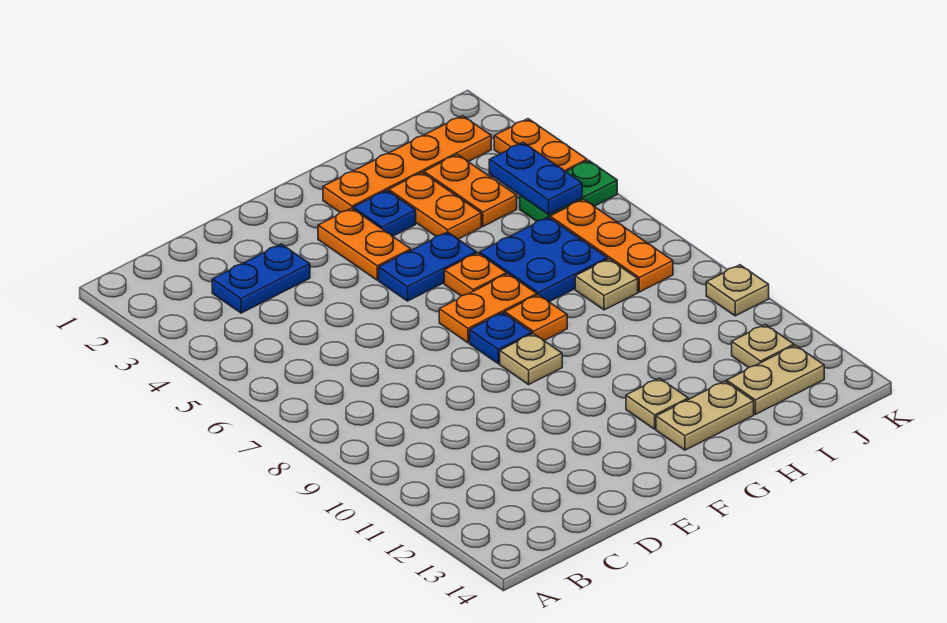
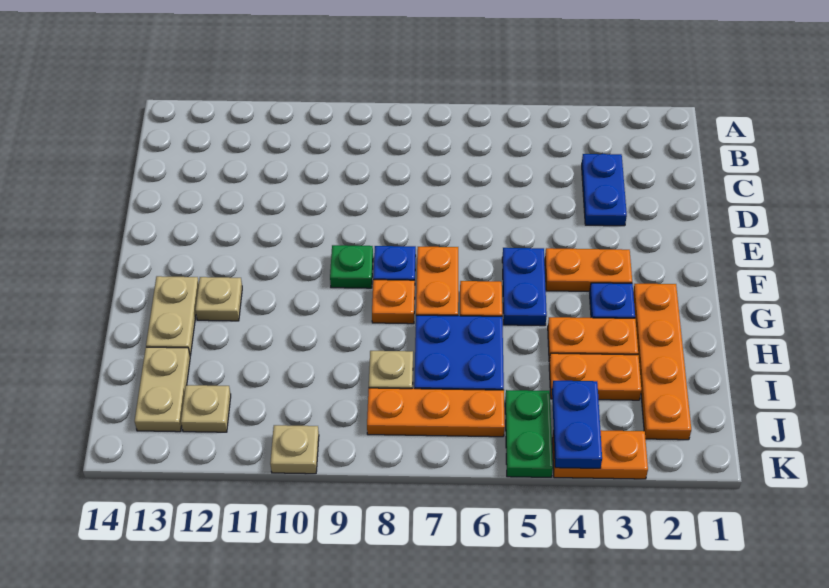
tan 1x1 plate [500,333,562,385] -> green 1x1 plate [330,245,373,288]
blue 1x2 plate [489,143,582,215] -> blue 1x2 plate turned to [552,381,602,468]

